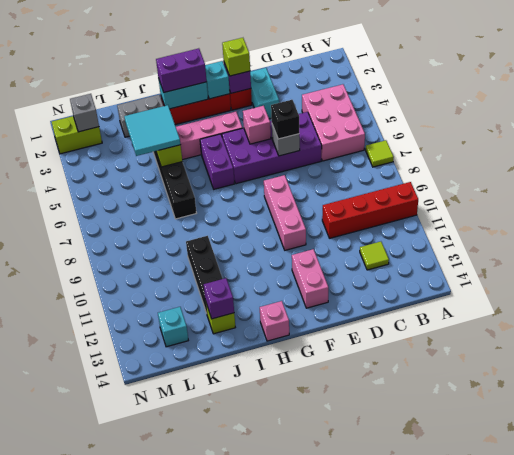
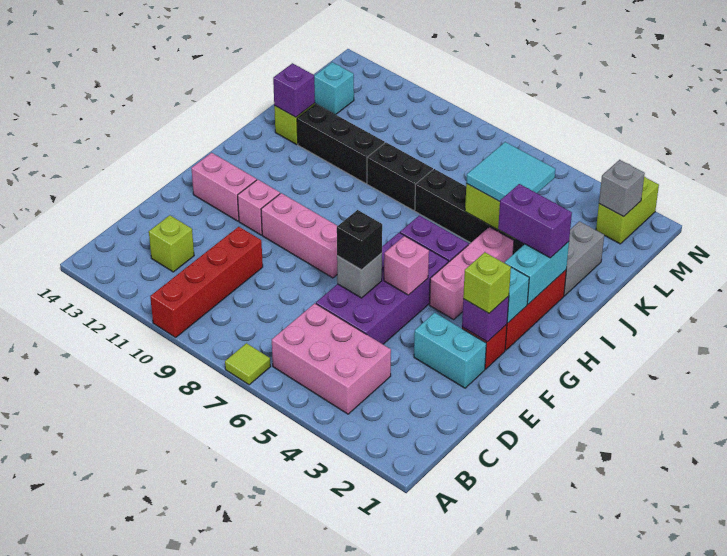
lime 1x1 tile [360,242,389,270] -> lime 1x1 brick [149,215,194,272]
purple 1x2 brick [156,48,207,92] -> purple 1x2 brick turned to [498,184,572,258]
pink 1x1 brick [260,301,289,341] -> pink 1x1 brick moved to [238,179,280,235]
none -> black 1x2 brick [367,143,433,210]

